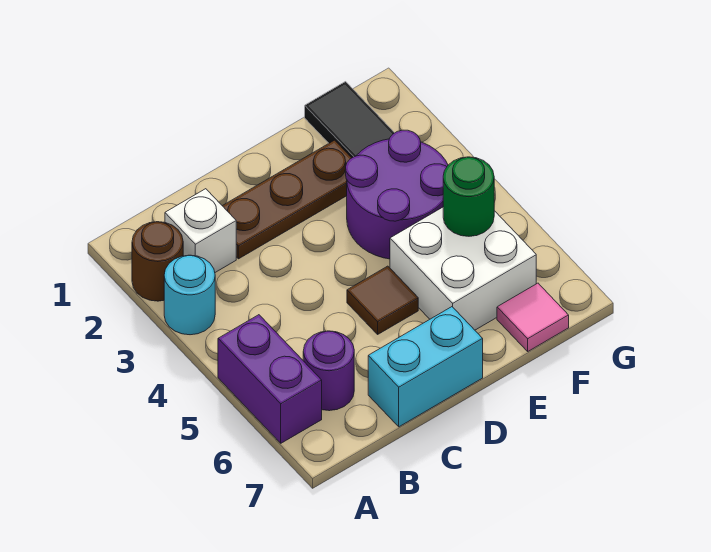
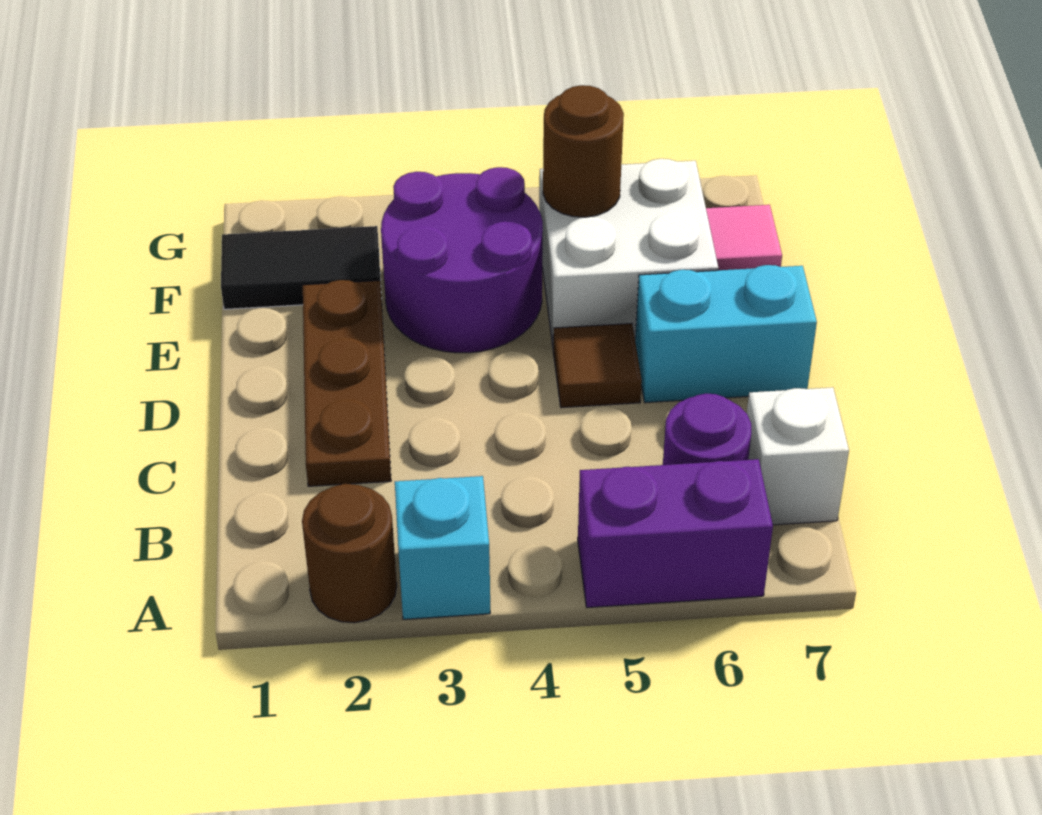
cyan 1x1 round brick [164,255,215,335] -> cyan 1x1 brick [395,476,490,619]
white 1x1 brick [165,189,236,272] -> white 1x1 brick moved to [747,387,849,525]
cyan 1x2 brick [368,307,483,427] -> cyan 1x2 brick turned to [635,265,817,403]
green 1x1 round brick [443,157,494,236] -> brown 1x1 round brick [543,85,624,217]

